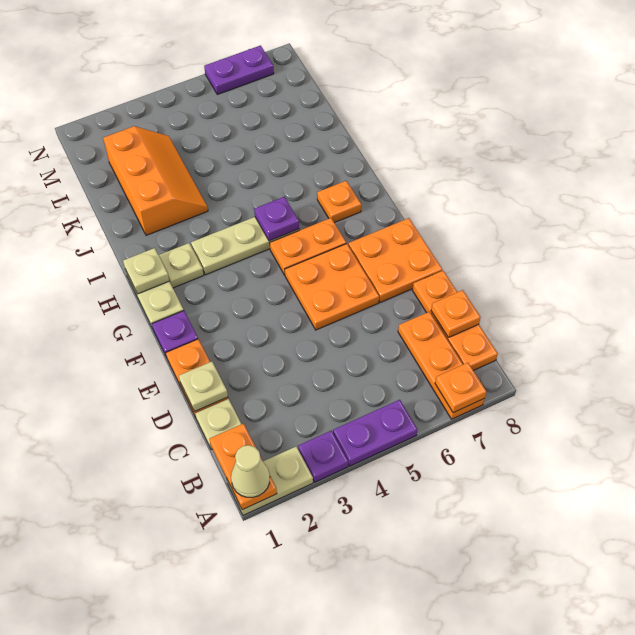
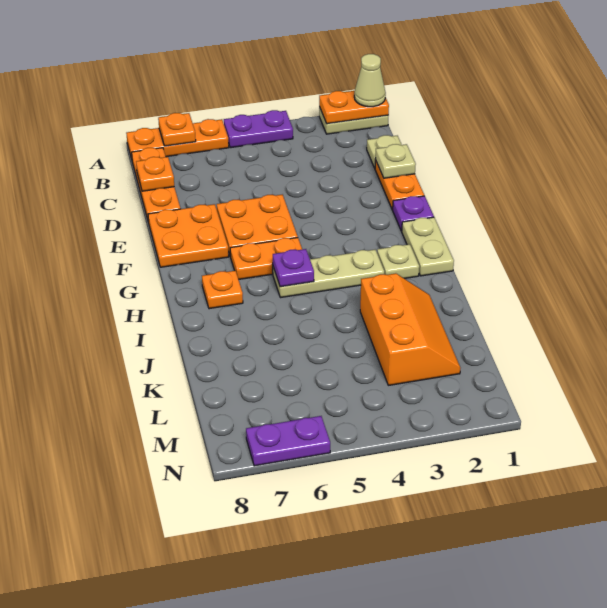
orange 1x2 plate [210,424,277,510] -> orange 1x2 plate turned to [319,91,389,124]
purple 1x1 plate [298,431,348,482] -> none
orange 1x3 plate [398,312,484,419] -> orange 1x3 plate turned to [126,119,229,159]
tan 1x1 plate [123,248,169,294] -> none
orange 2x3 slope [103,126,208,235] -> orange 2x3 slope turned to [360,273,460,385]

